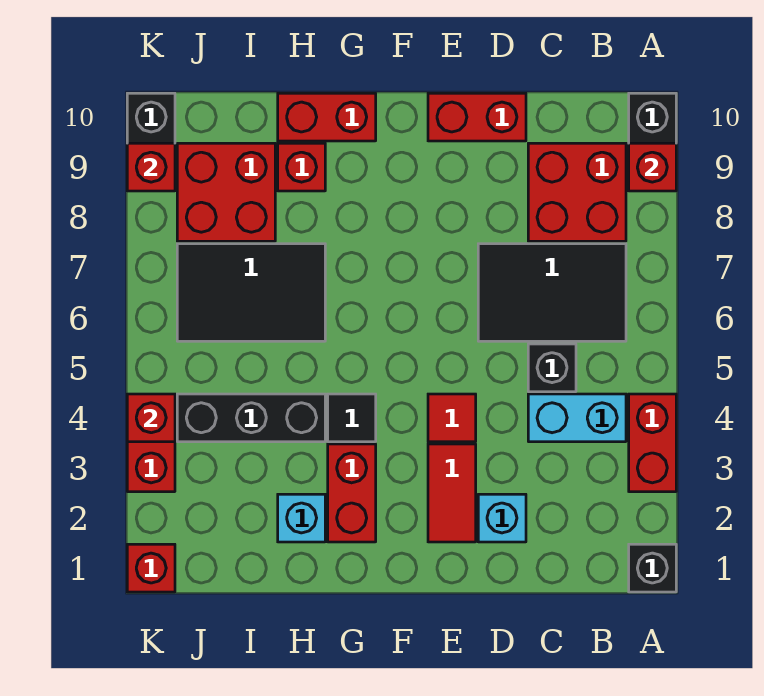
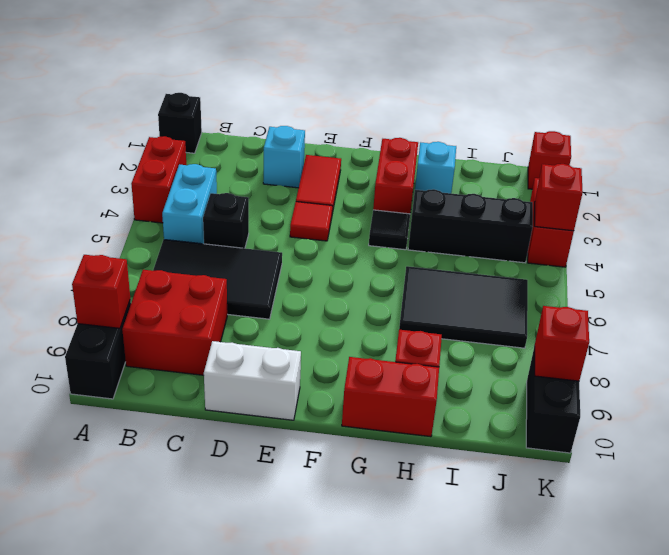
cyan 1x2 brick [528,394,626,442] -> cyan 1x2 brick turned to [162,164,217,244]
red 1x2 brick [428,93,526,141] -> white 1x2 brick [204,341,301,420]
red 2x2 brick [177,143,275,241] -> none

